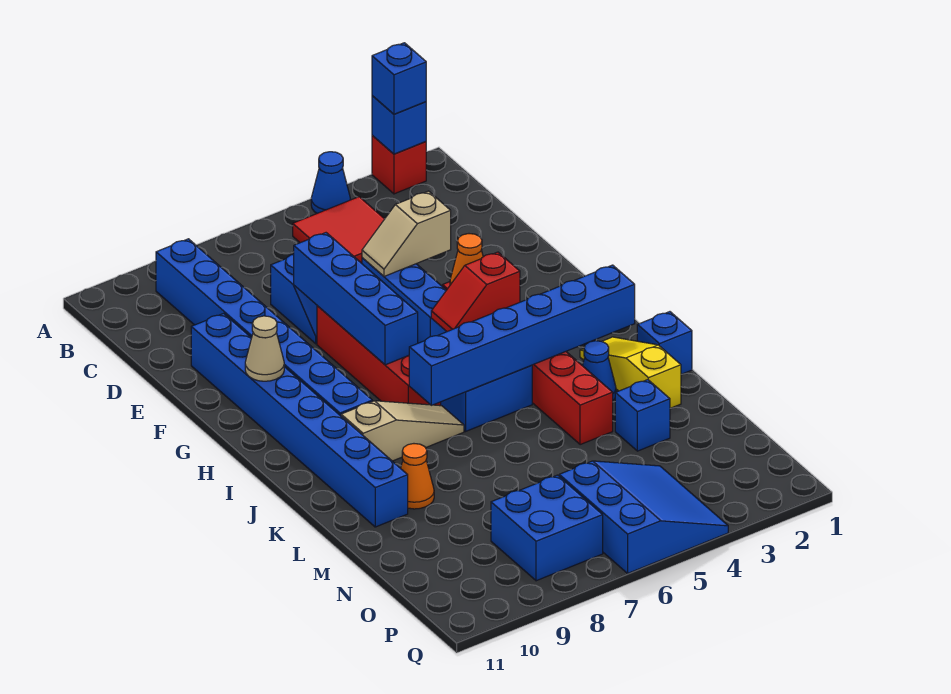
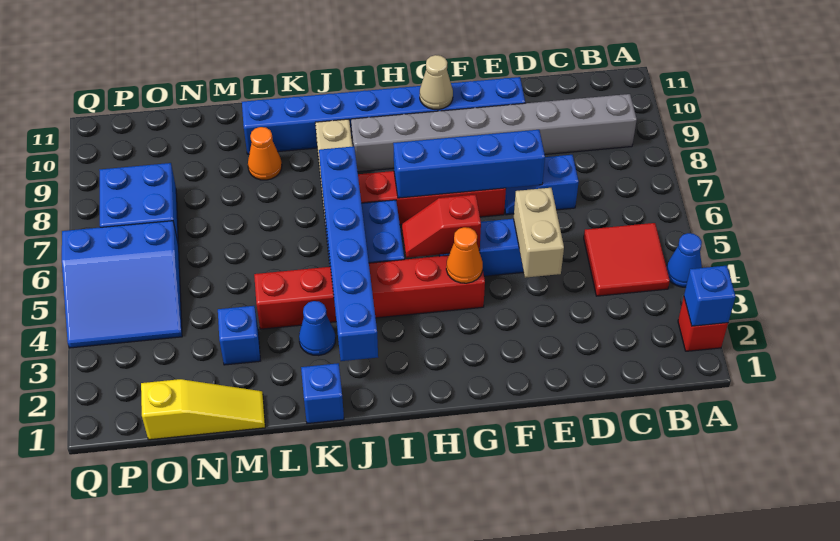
blue 1x1 brick [372,43,426,114] -> none
blue 1x8 brick [156,239,372,416] -> grey 1x8 brick [351,94,637,172]
tan 1x2 slope [362,191,451,276] -> tan 1x2 brick [514,188,564,278]
red 1x2 slope [431,252,520,332] -> red 1x2 slope turned to [402,195,481,258]
yellow 1x3 slope [580,337,681,408] -> yellow 1x3 slope moved to [141,379,265,440]

